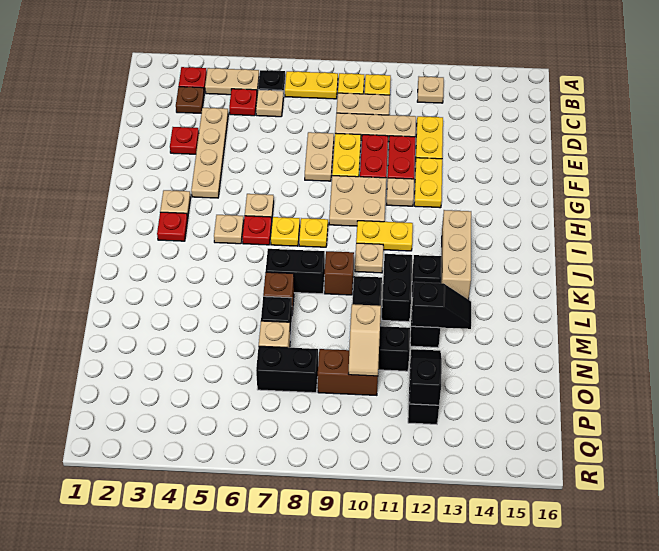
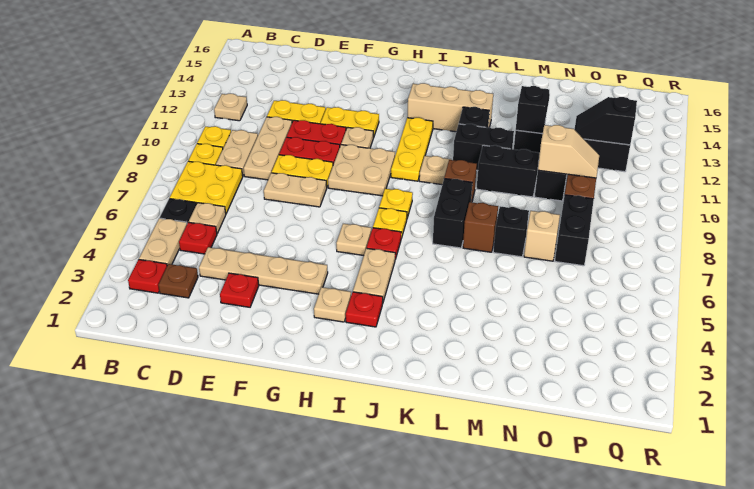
yellow 1x2 plate [285,71,338,99] -> yellow 2x2 plate [170,161,243,214]
tan 1x1 plate [214,215,244,244] -> tan 1x2 plate [353,248,395,302]
yellow 1x2 plate [356,221,413,251] -> yellow 1x3 plate [391,118,433,181]

